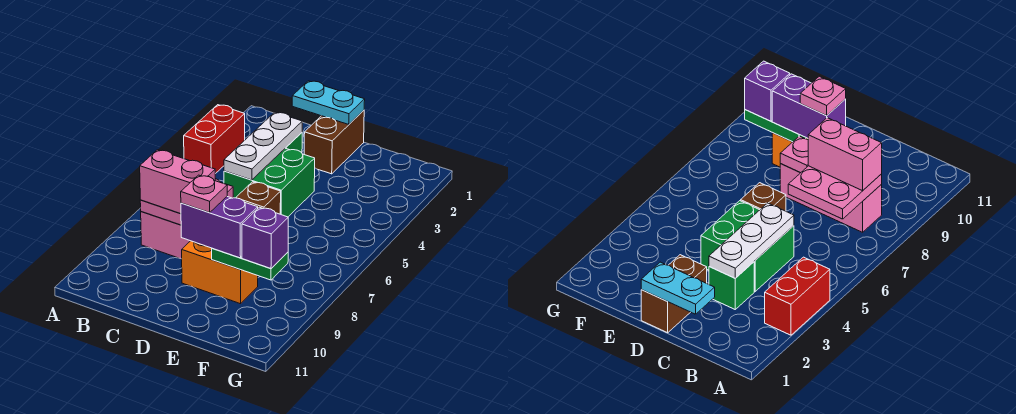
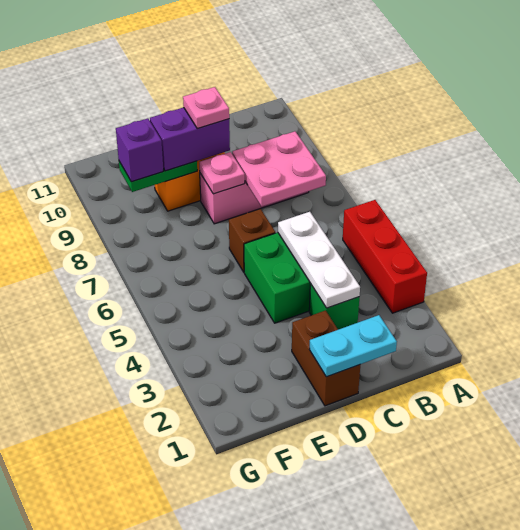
red 1x2 brick [184,105,245,174] -> red 1x3 brick [343,200,427,313]
pink 1x2 brick [140,150,215,214] -> none

